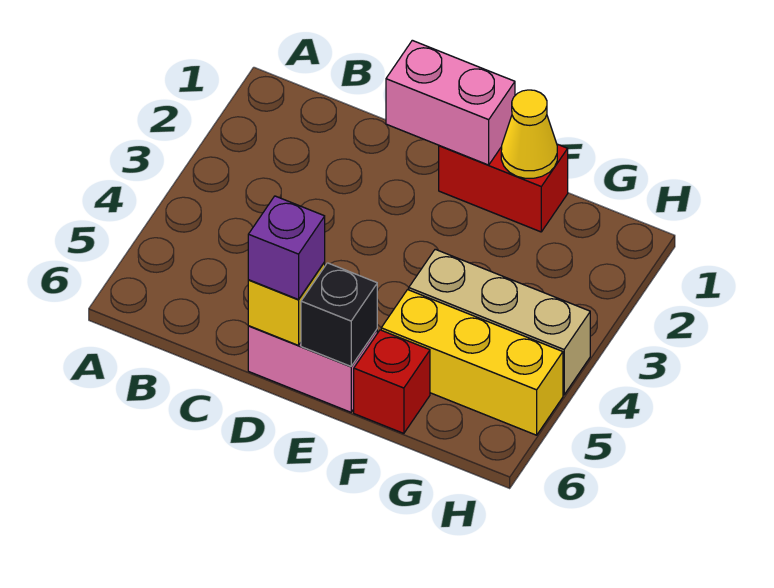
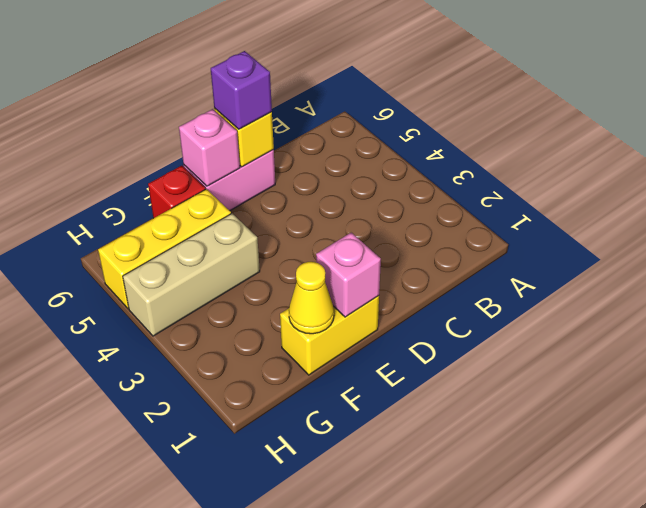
pink 1x2 brick [386,40,515,165] -> pink 1x1 brick [316,233,381,317]
red 1x2 brick [439,144,568,232] -> yellow 1x2 brick [280,296,379,375]
black 1x1 brick [301,263,377,366] -> pink 1x1 brick [179,109,240,186]

